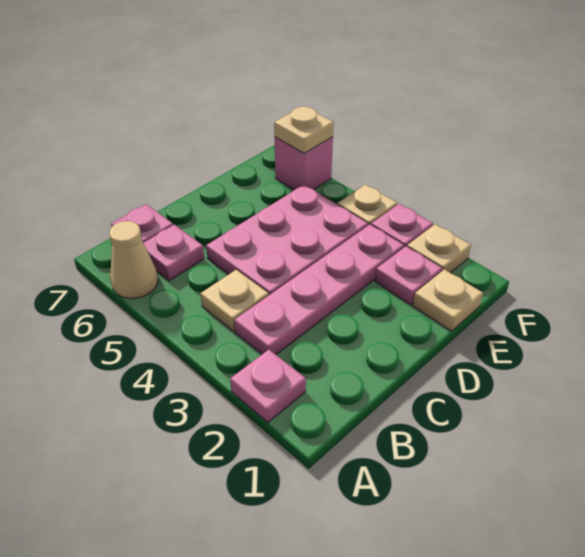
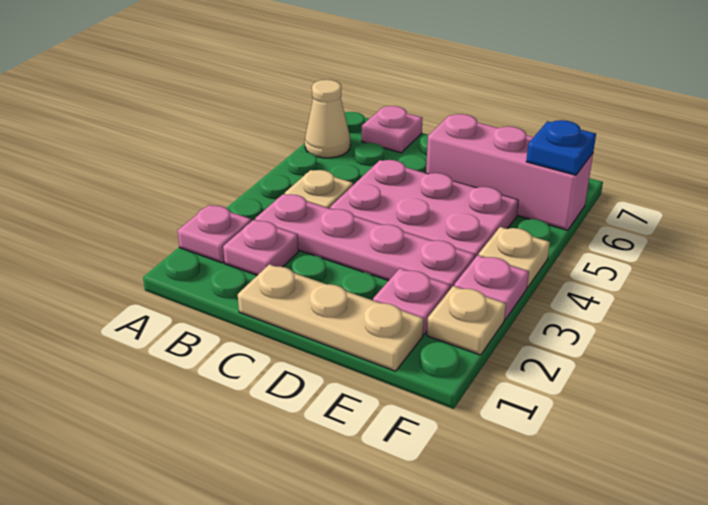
pink 1x1 plate [144,225,204,281] -> pink 1x1 plate moved to [223,220,299,275]
tan 1x1 plate [413,269,483,331] -> tan 1x3 plate [238,264,424,371]
pink 1x1 brick [275,137,333,190] -> pink 1x3 brick [426,114,593,230]
tan 1x1 plate [274,106,334,153] -> blue 1x1 plate [526,120,596,175]

